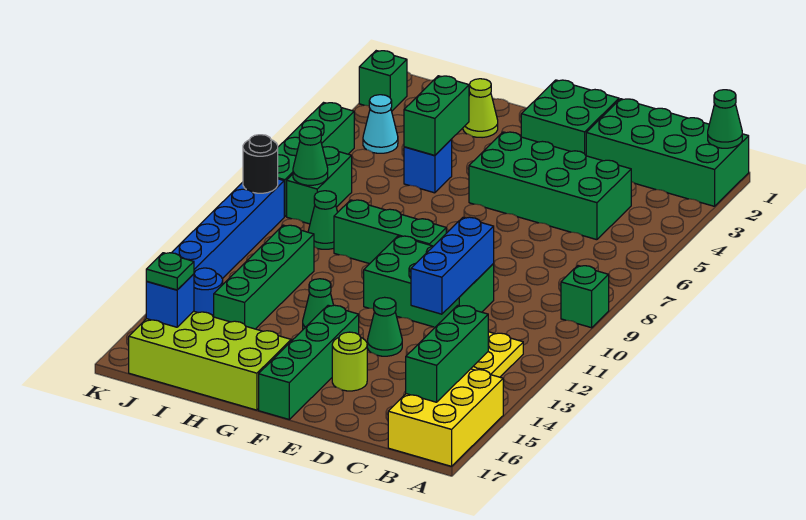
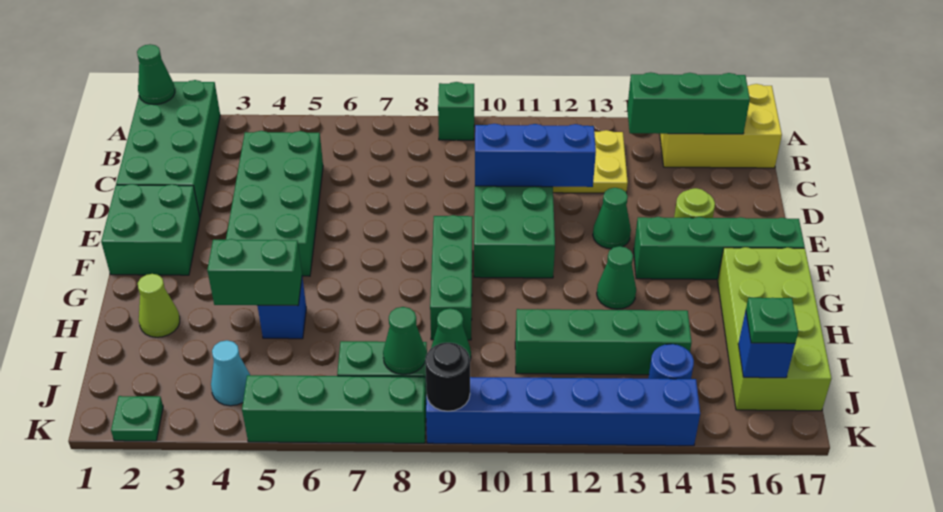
green 1x1 brick [359,51,407,111] -> green 1x1 plate [111,396,163,441]

